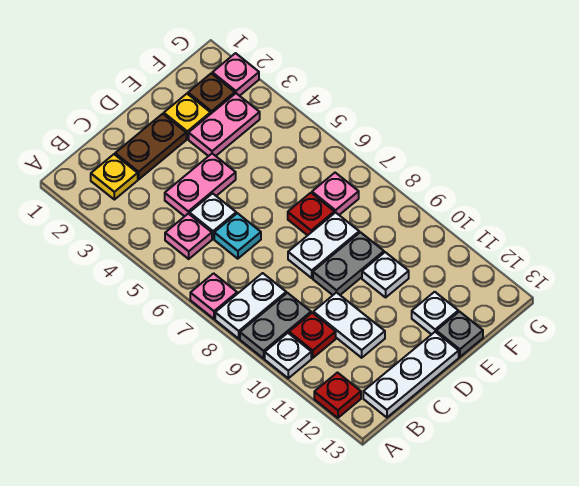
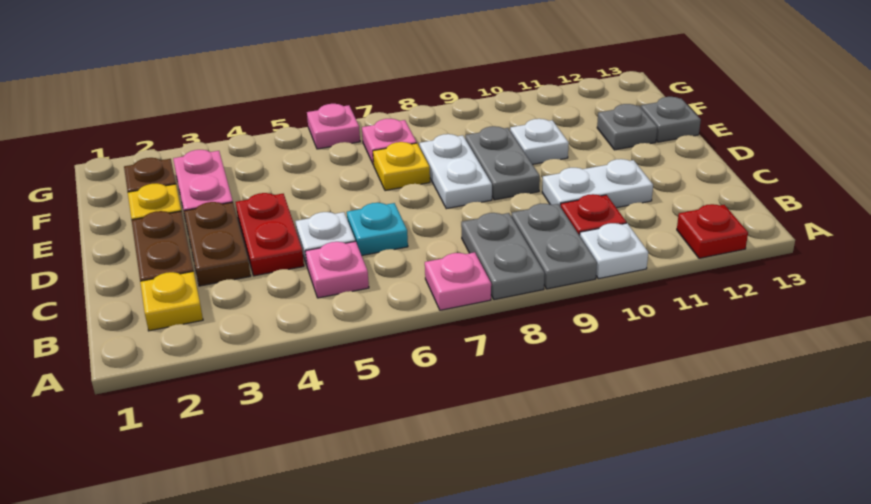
white 1x2 plate [215,273,286,339] -> grey 1x2 plate [461,213,545,300]
white 1x3 plate [363,332,459,417] -> none
none -> brown 1x2 plate [184,202,251,286]
pink 1x2 plate [165,154,236,216] -> red 1x2 plate [236,193,304,276]
red 1x1 plate [288,193,334,235] -> yellow 1x1 plate [373,142,430,191]
white 1x1 plate [412,292,458,335] -> grey 1x1 plate [597,104,657,150]
pink 1x1 plate [212,53,259,96] -> pink 1x1 plate moved to [307,104,360,149]

